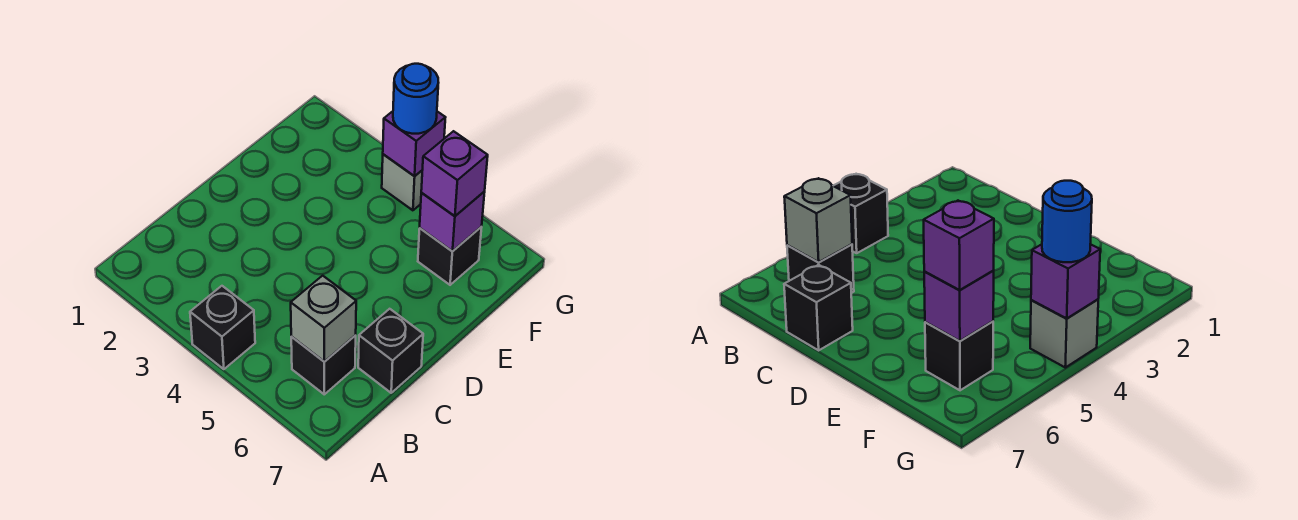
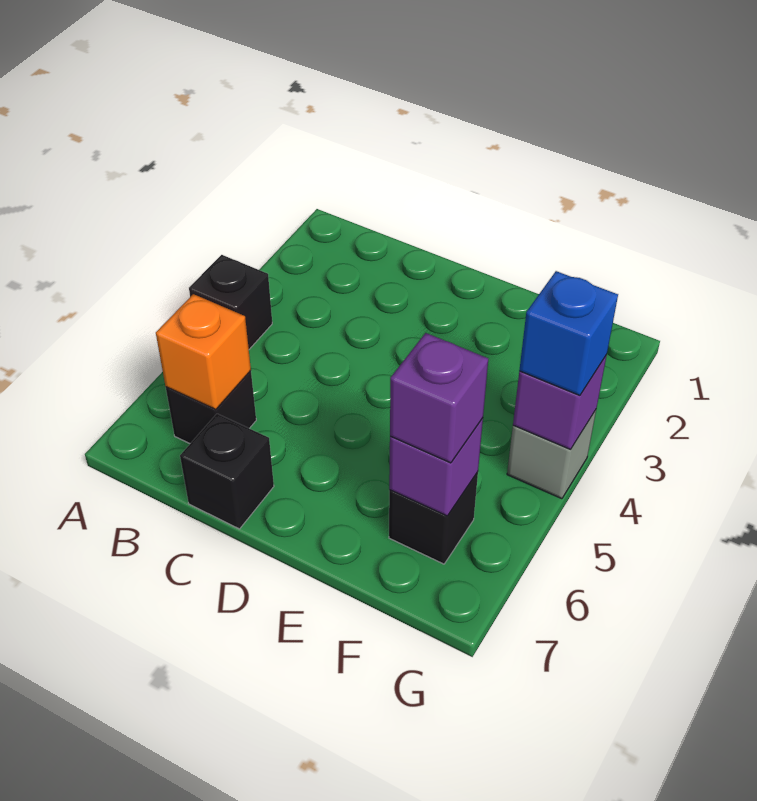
grey 1x1 brick [291,276,356,362] -> orange 1x1 brick [156,294,251,410]
blue 1x1 round brick [393,64,439,134] -> blue 1x1 brick [519,271,618,395]

